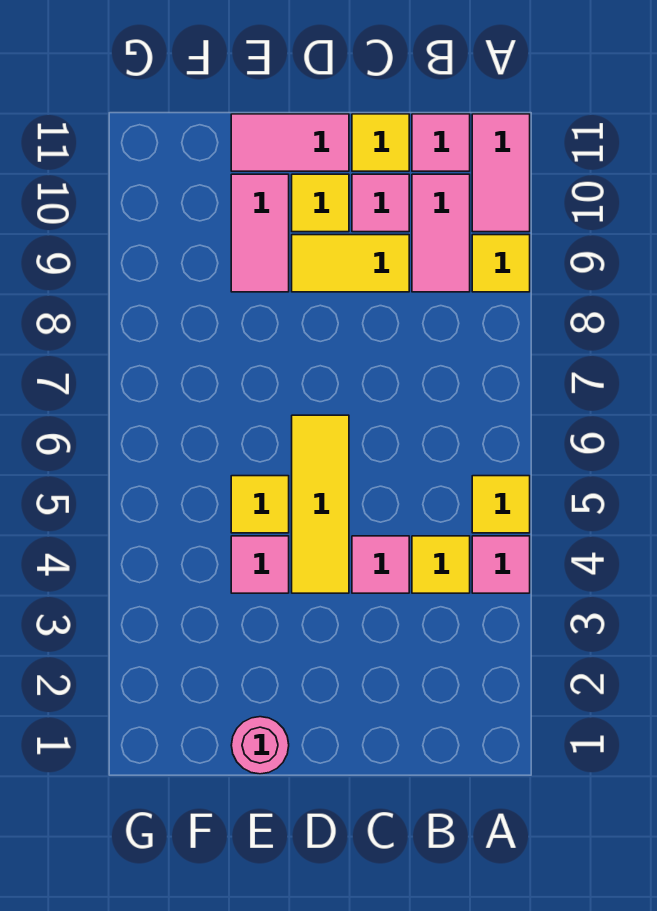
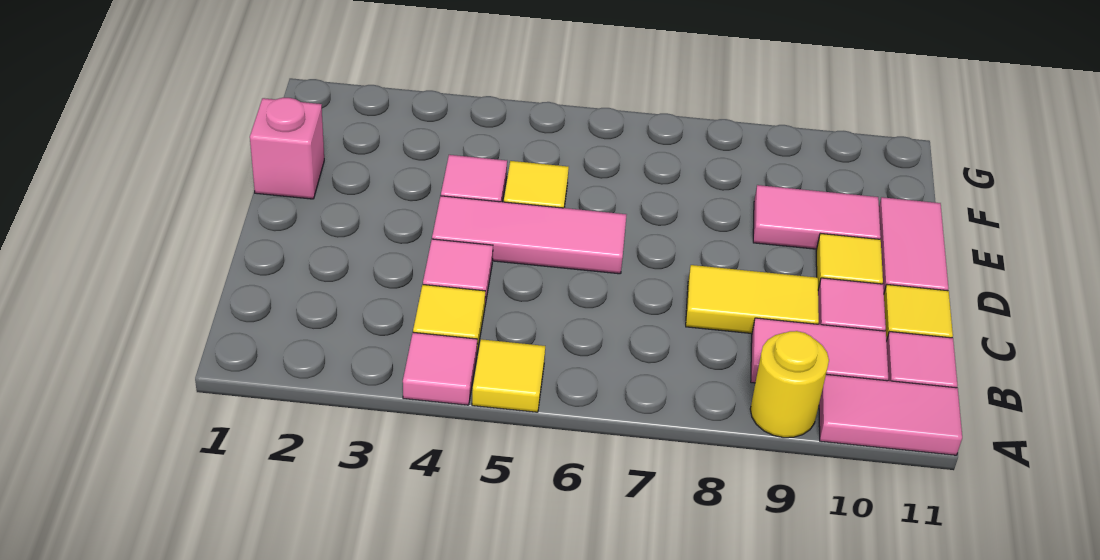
yellow 1x1 tile [472,235,530,292] -> yellow 1x1 round brick [750,331,829,438]
yellow 1x2 tile [292,235,409,292] -> yellow 1x2 tile turned to [686,265,819,334]
yellow 1x3 tile [292,415,349,593] -> pink 1x3 tile [432,196,626,274]
pink 1x1 round brick [231,717,289,774] -> pink 1x1 brick [250,98,324,199]

